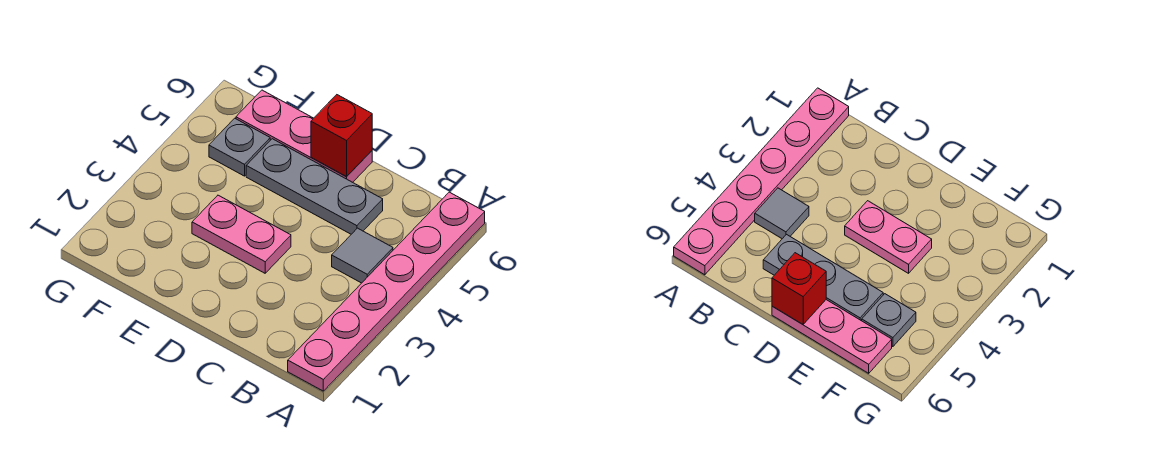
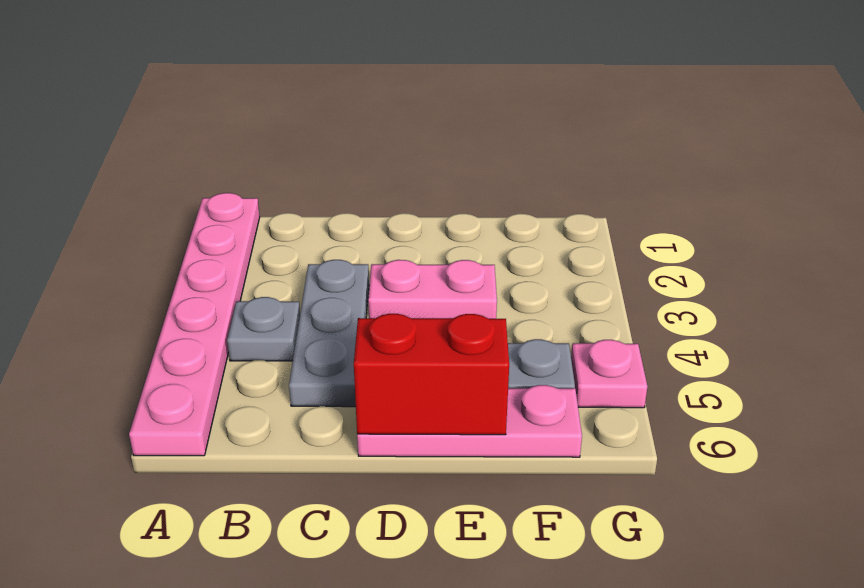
grey 1x1 tile [332,228,393,283] -> grey 1x1 plate [227,297,300,361]
grey 1x3 plate [246,139,383,234] -> grey 1x3 plate turned to [289,260,369,407]
red 1x1 brick [311,95,372,177] -> red 1x2 brick [354,314,509,435]
none -> pink 1x1 plate [571,340,648,408]

